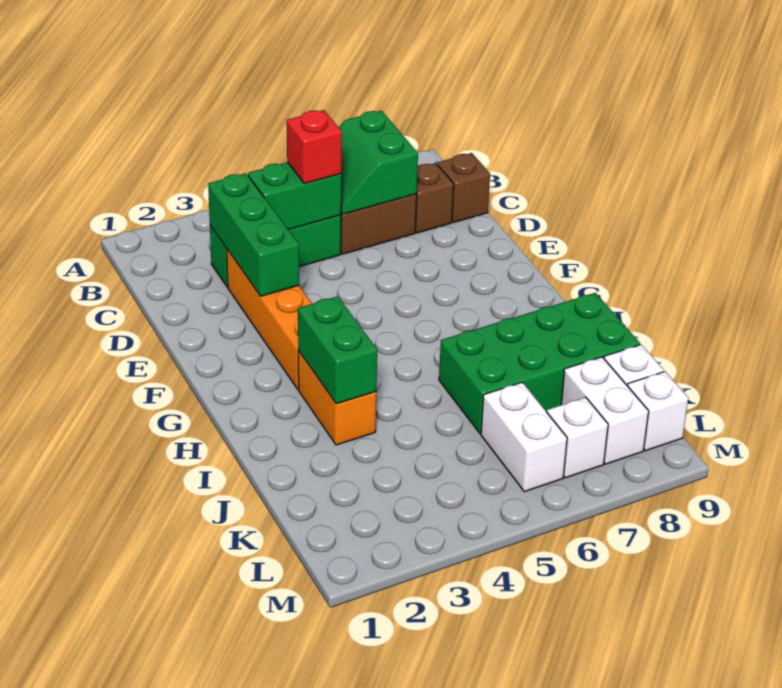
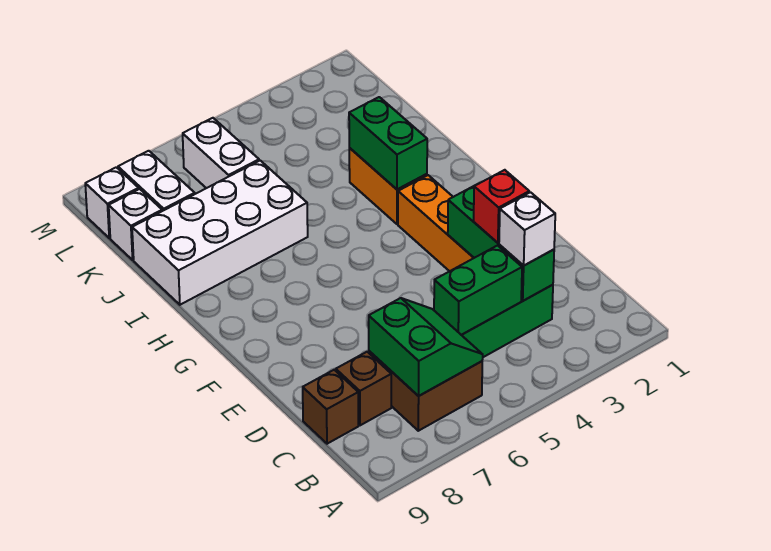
red 1x1 brick [287,110,342,184] -> red 1x1 brick moved to [474,170,529,243]
green 2x4 brick [439,293,640,434] -> white 2x4 brick [132,161,308,305]
white 1x1 brick [547,397,608,478] -> white 1x1 brick moved to [499,192,555,266]

